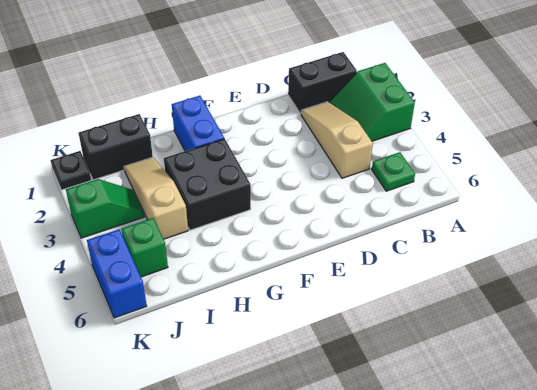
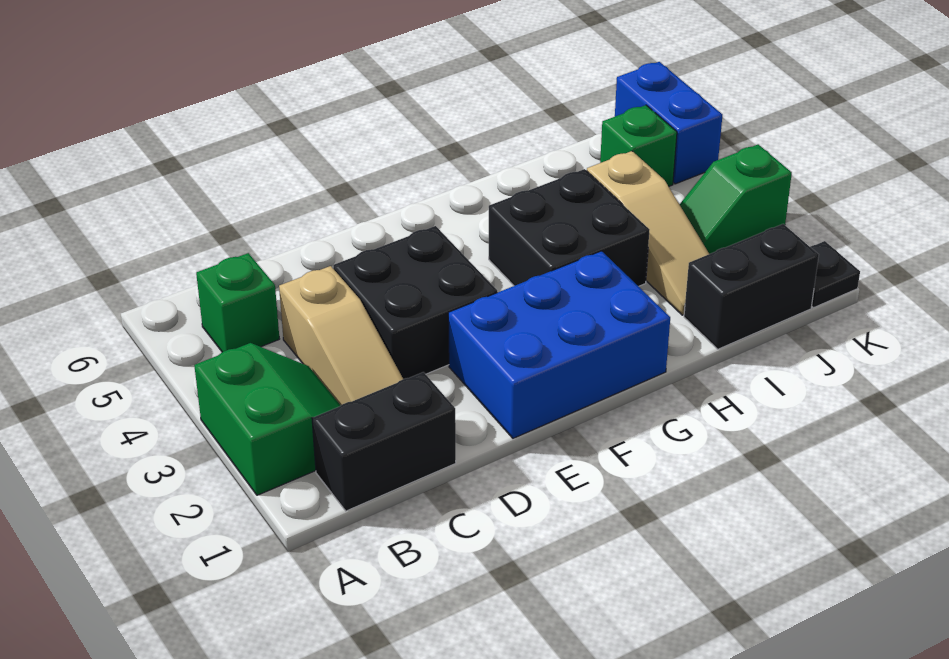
green 1x1 plate [372,152,415,191] -> green 1x1 brick [196,253,279,352]
none -> black 2x2 brick [333,226,497,379]
blue 1x2 brick [172,96,224,151] -> blue 2x3 brick [448,251,670,438]

